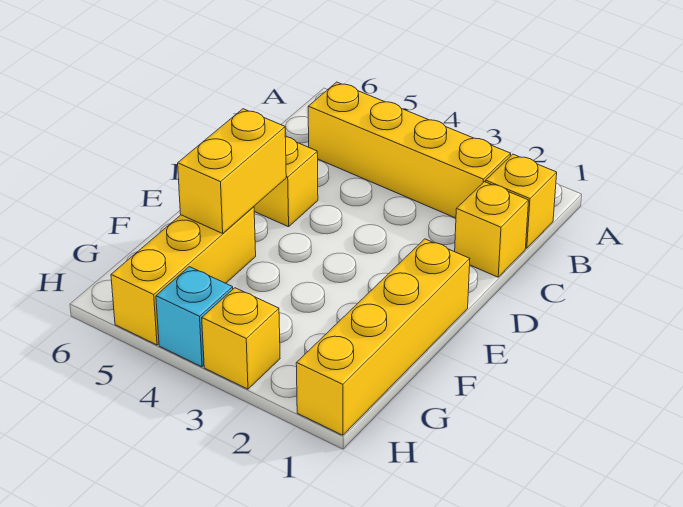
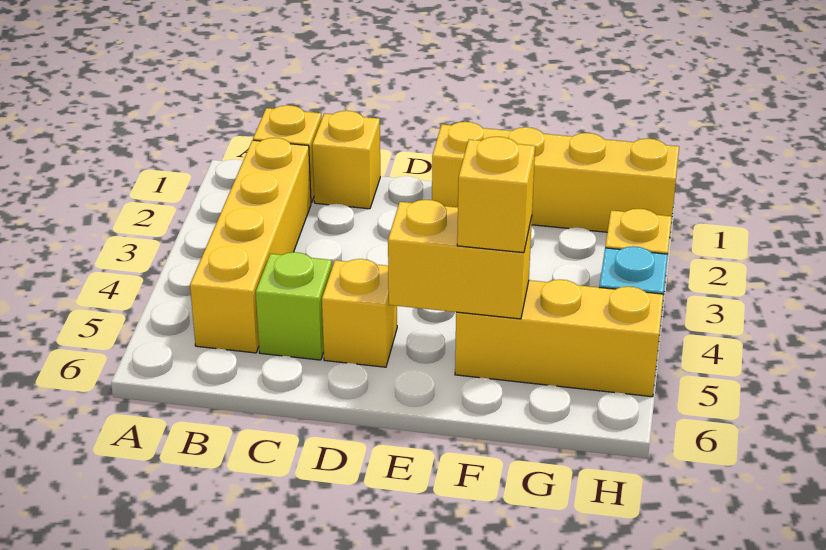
none -> lime 1x1 brick [256,252,332,360]
none -> yellow 1x1 brick [457,137,535,253]

